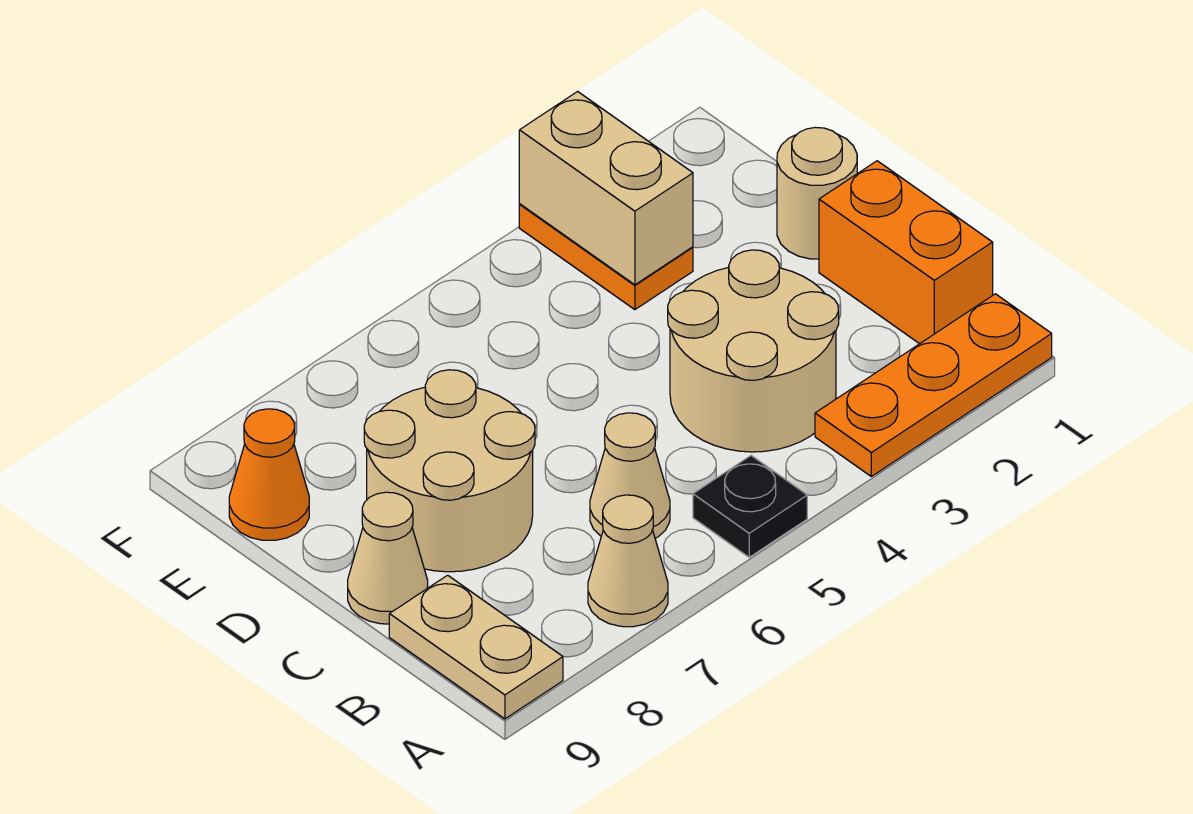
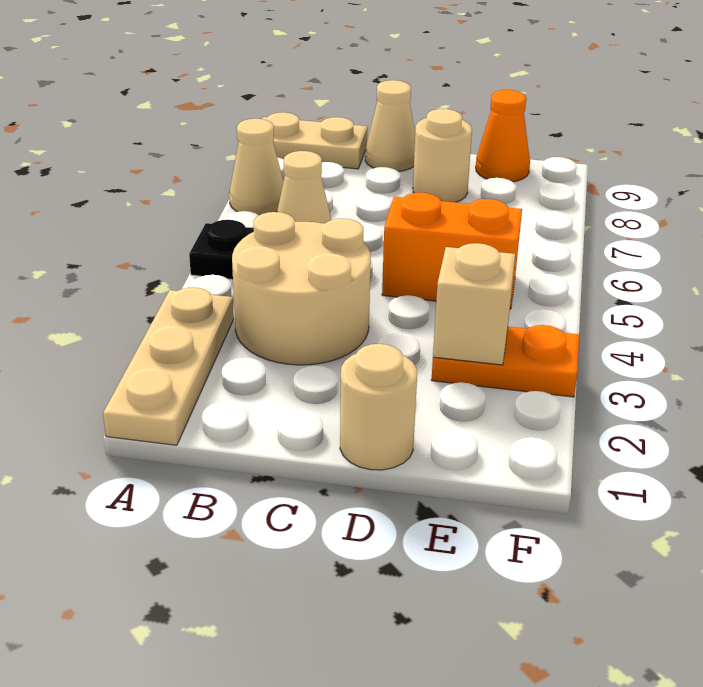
orange 1x3 plate [815,294,1052,476] -> tan 1x3 plate [103,287,234,445]
orange 1x2 brick [819,161,993,344] -> orange 1x2 brick moved to [382,192,522,309]
tan 2x2 round brick [364,370,535,572] -> tan 1x1 round brick [413,109,472,202]
tan 1x2 brick [519,92,693,285] -> tan 1x1 brick [433,243,515,365]

